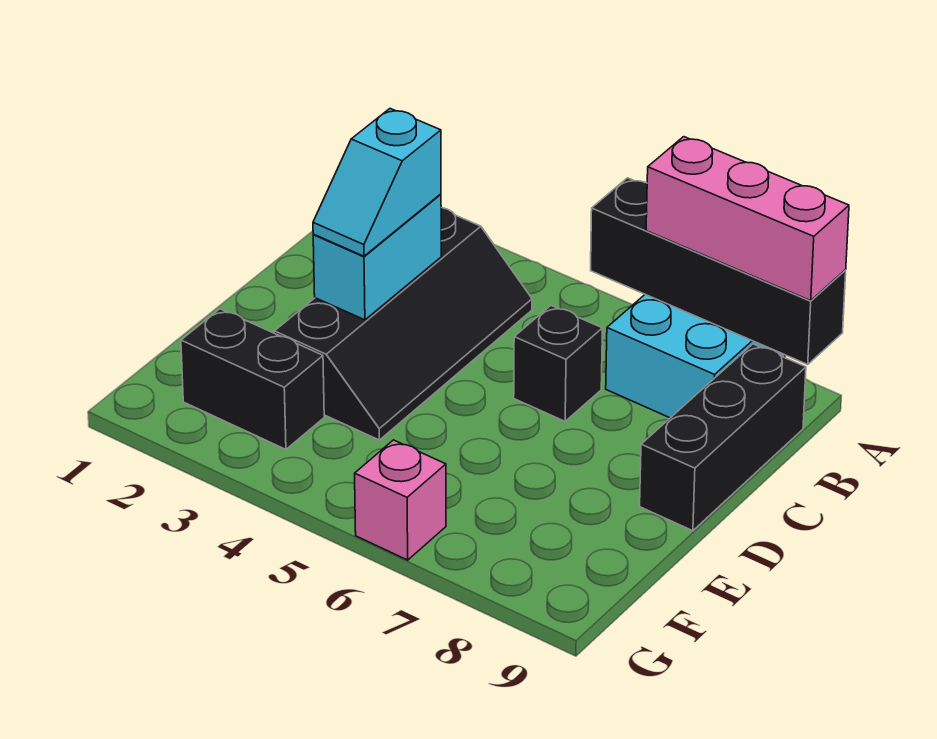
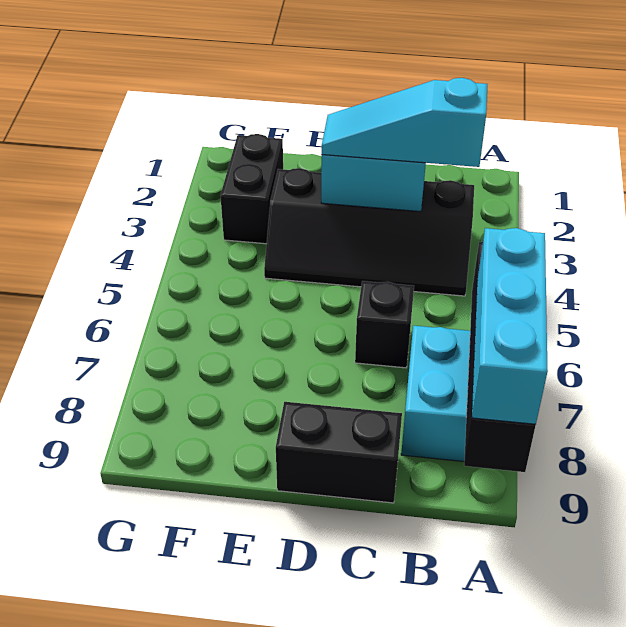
pink 1x3 brick [646,137,849,301] -> cyan 1x3 brick [472,228,548,425]
black 1x3 brick [640,344,806,531] -> black 1x2 brick [276,402,402,503]
cyan 1x2 slope [313,109,441,256] -> cyan 1x3 slope [322,78,487,167]
pink 1x1 brick [355,440,446,560] -> none

